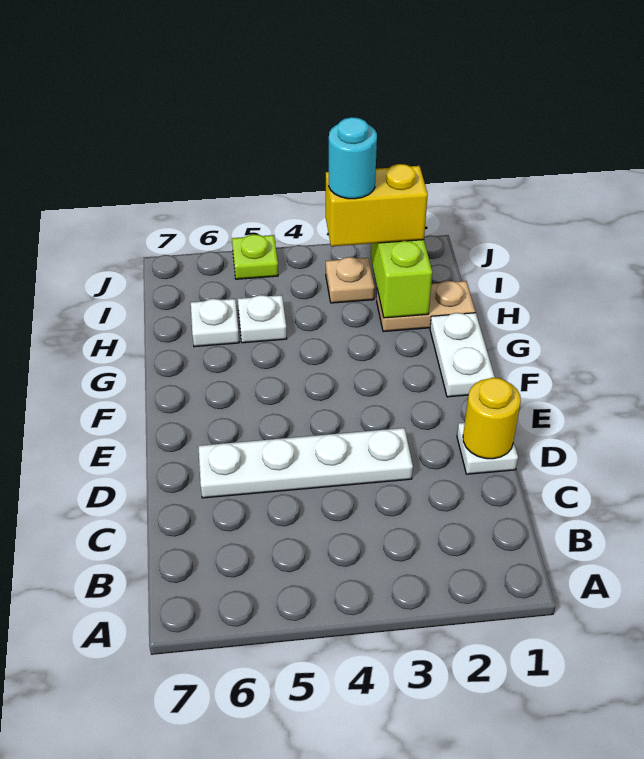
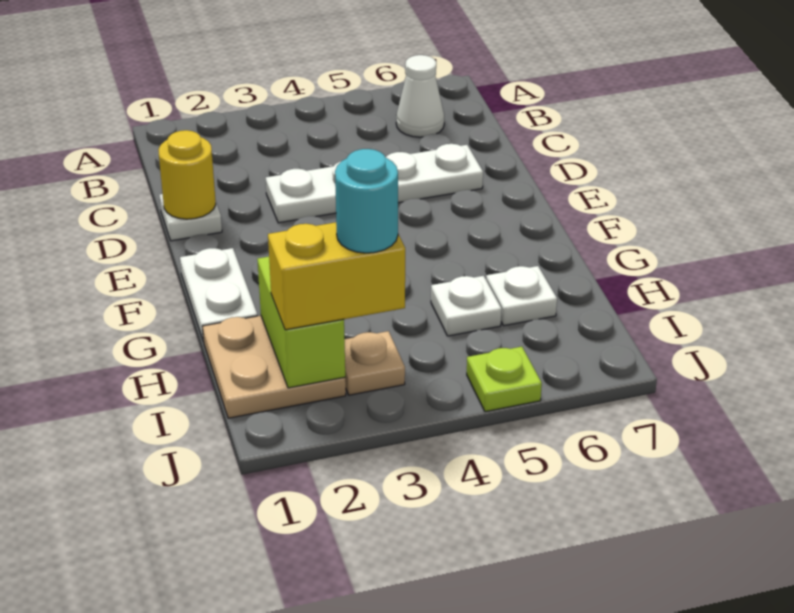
none -> white 1x1 cone [396,55,444,137]
tan 1x2 plate [377,281,475,332] -> tan 2x2 plate [202,316,346,418]

